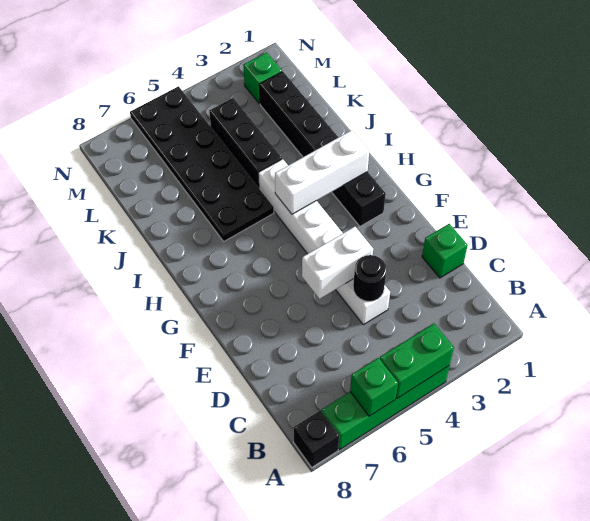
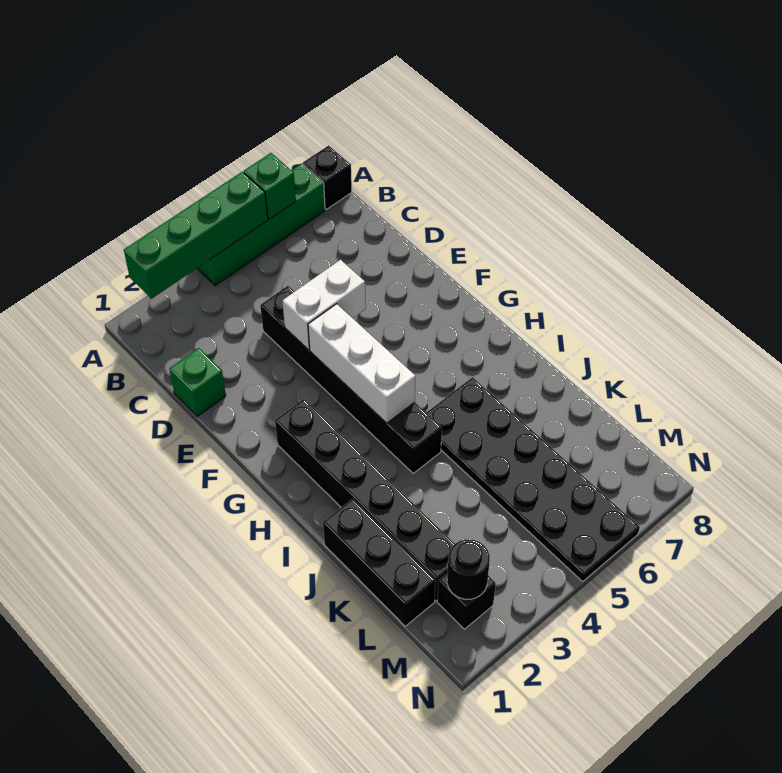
green 1x2 brick [380,323,454,398] -> green 1x4 brick [124,172,268,299]
white 1x6 brick [258,159,390,325] -> black 1x6 brick [260,286,442,473]
black 1x1 round brick [353,255,387,302] -> black 1x1 round brick moved to [447,539,490,599]
white 1x3 brick [275,130,369,214] -> white 1x3 brick turned to [308,304,415,423]
black 1x3 brick [209,98,282,188] -> black 1x3 brick moved to [323,499,436,626]
green 1x1 brick [243,52,282,104] -> black 1x1 brick [437,574,496,629]

